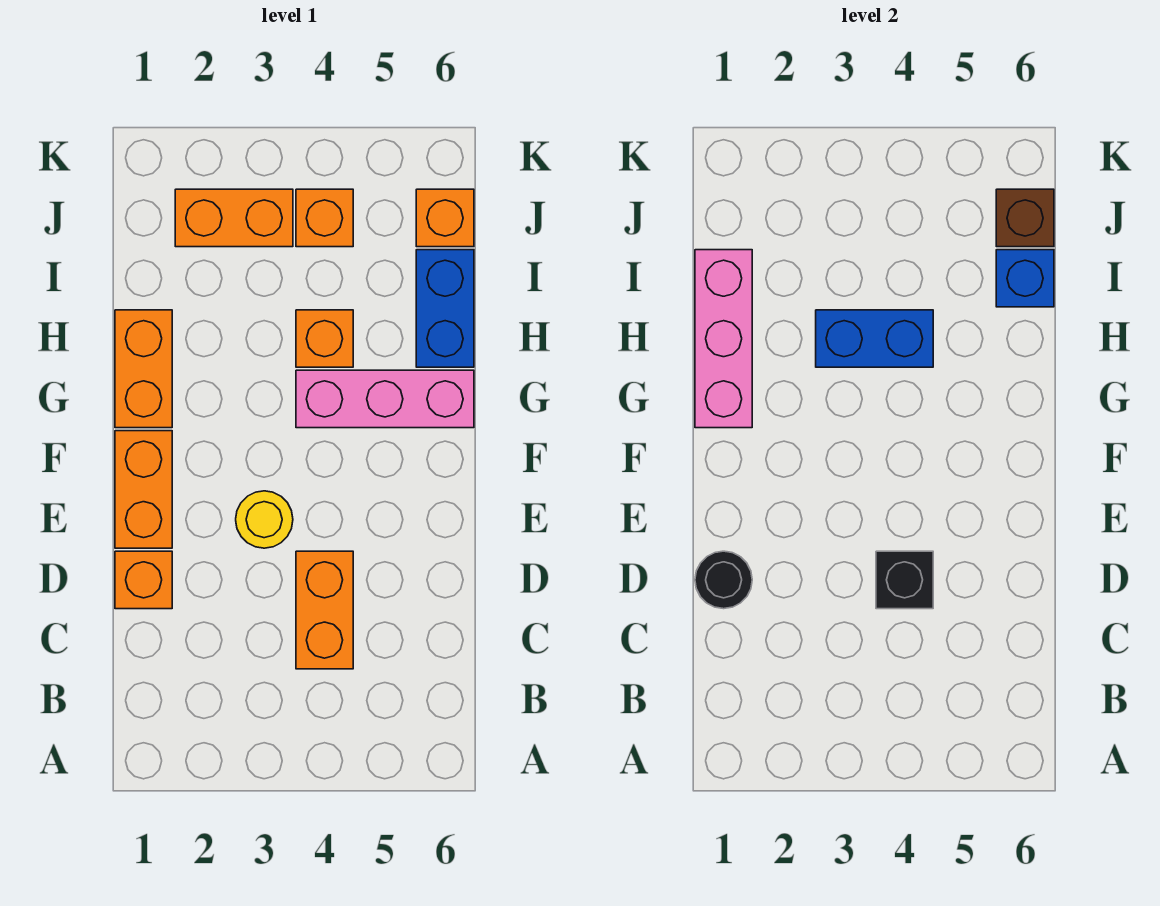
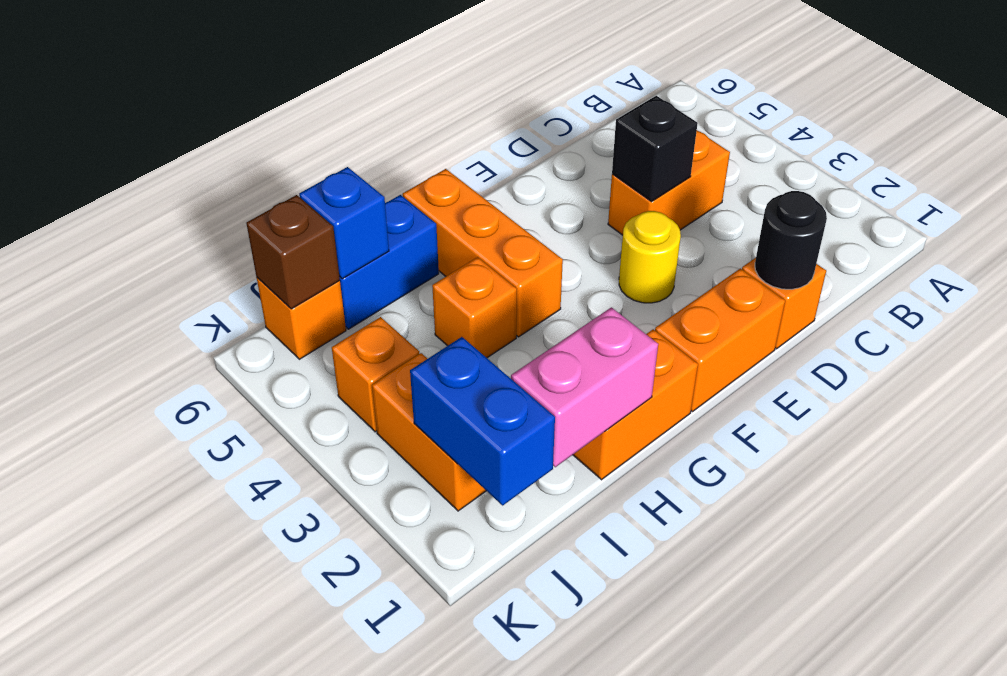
pink 1x3 brick [695,250,752,428] -> pink 1x2 brick [511,307,658,467]
pink 1x3 brick [296,370,474,428] -> orange 1x3 brick [403,169,563,337]
blue 1x2 brick [816,310,933,367] -> blue 1x2 brick moved to [410,337,555,505]

